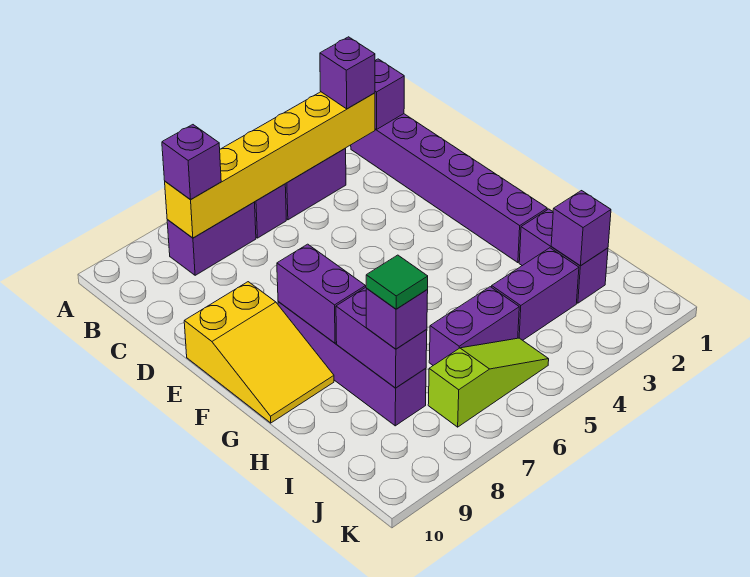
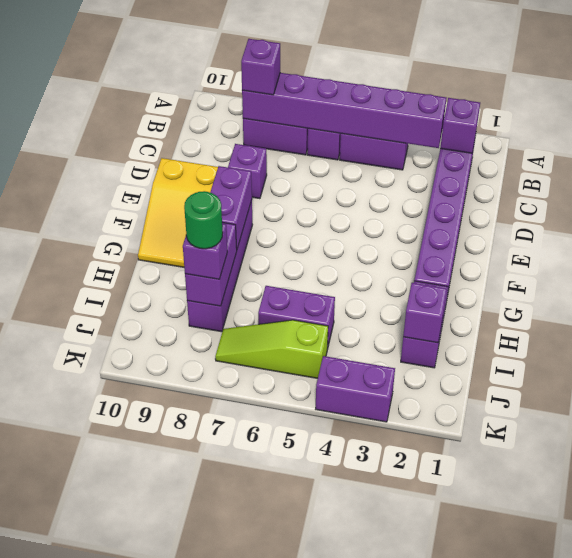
yellow 1x6 brick [165,92,375,238] -> purple 1x6 brick [242,73,446,148]
purple 1x1 brick [320,37,375,109] -> purple 1x1 brick moved to [228,144,267,199]
purple 1x2 brick [492,248,579,340] -> purple 1x2 brick moved to [316,356,395,422]
green 1x1 tile [366,255,428,309] -> green 1x1 round brick [184,191,223,249]
lime 1x3 slope [428,338,549,427] -> lime 1x3 slope turned to [215,320,328,378]

